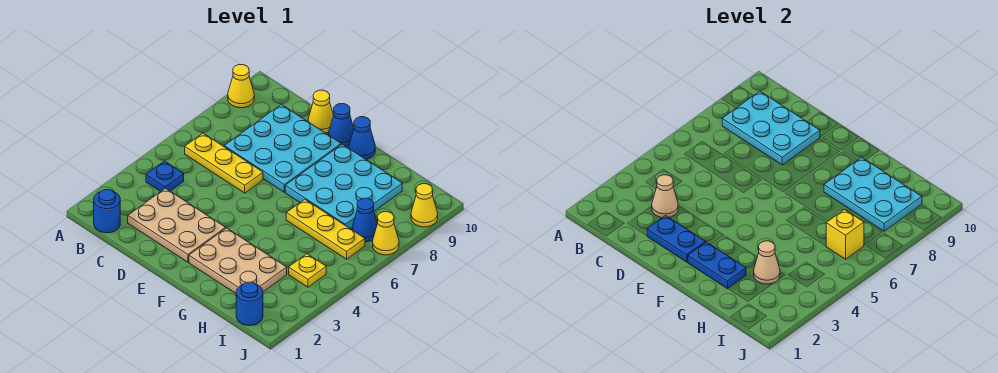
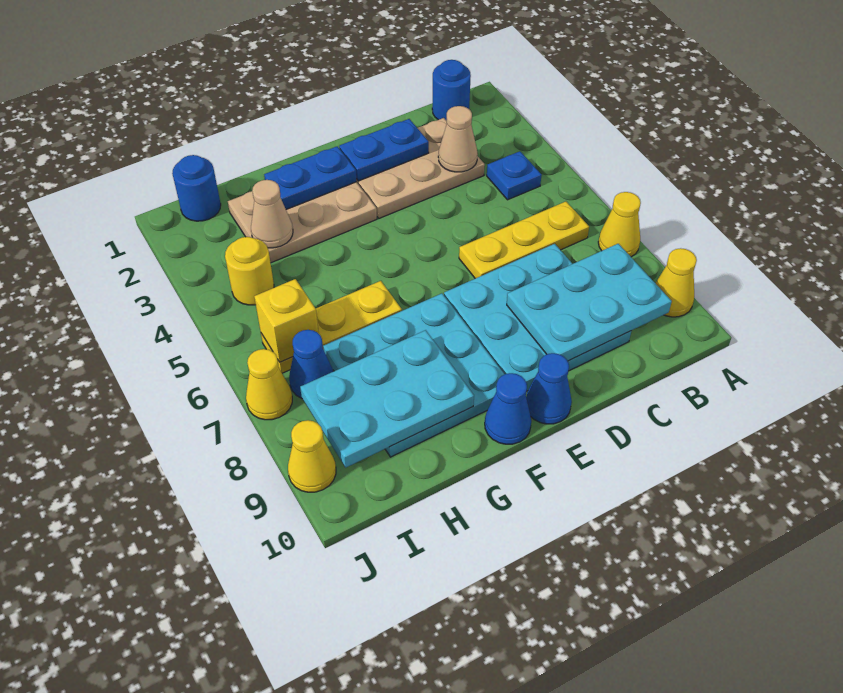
yellow 1x1 cone [308,90,333,133] -> yellow 1x1 cone moved to [598,192,641,257]
yellow 1x1 plate [289,254,326,287] -> yellow 1x1 round brick [225,237,274,305]

